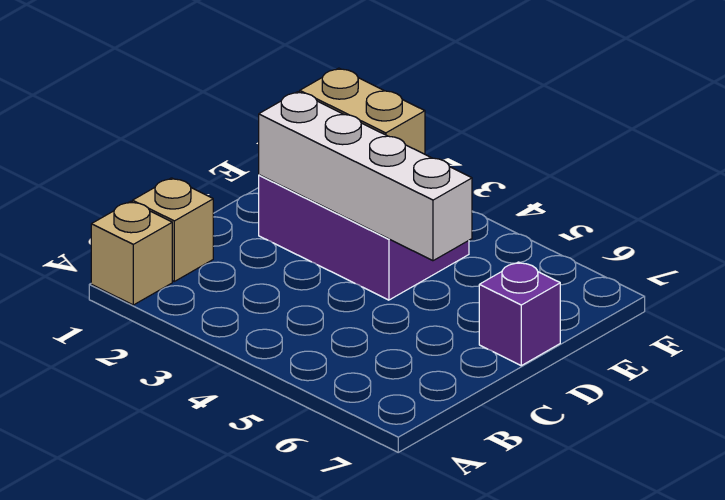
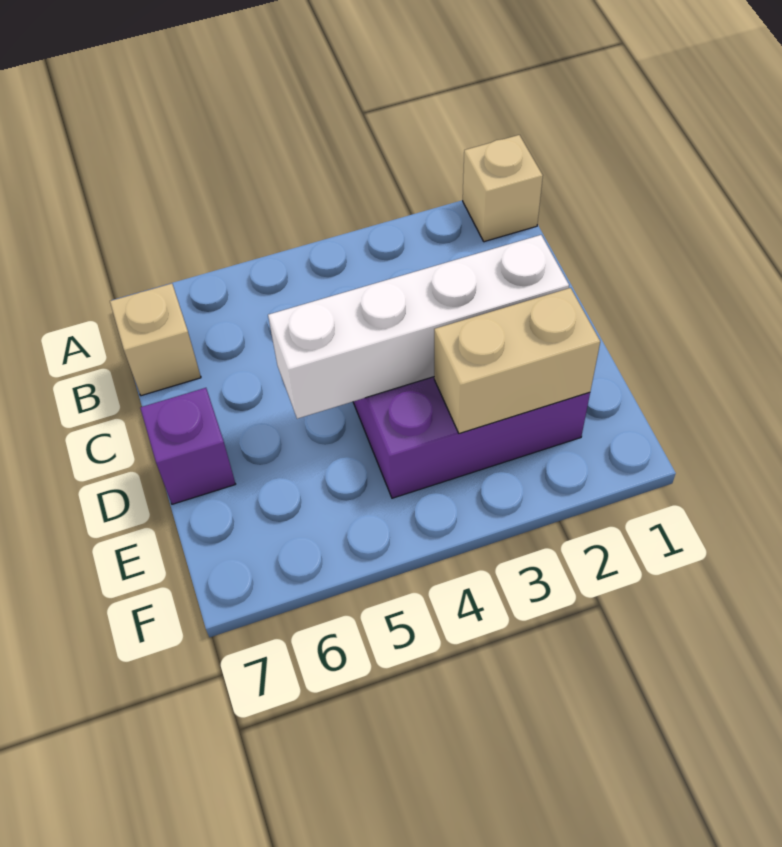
tan 1x1 brick [132,178,213,281] -> tan 1x1 brick moved to [110,284,201,396]

